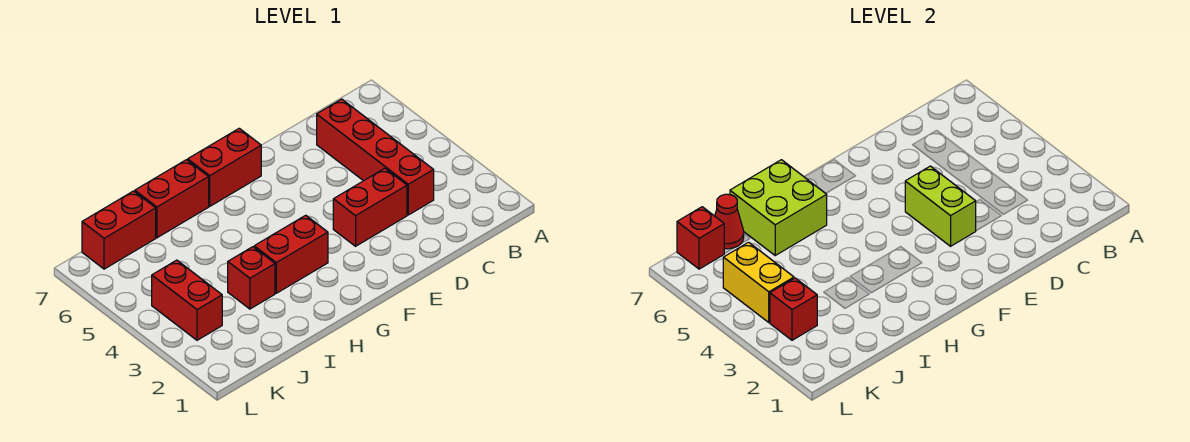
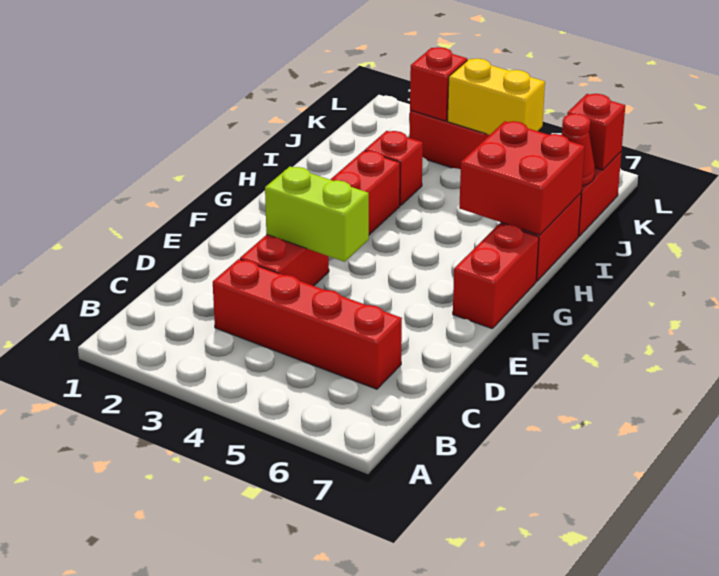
lime 2x2 brick [730,160,827,255] -> red 2x2 brick [459,121,585,235]

